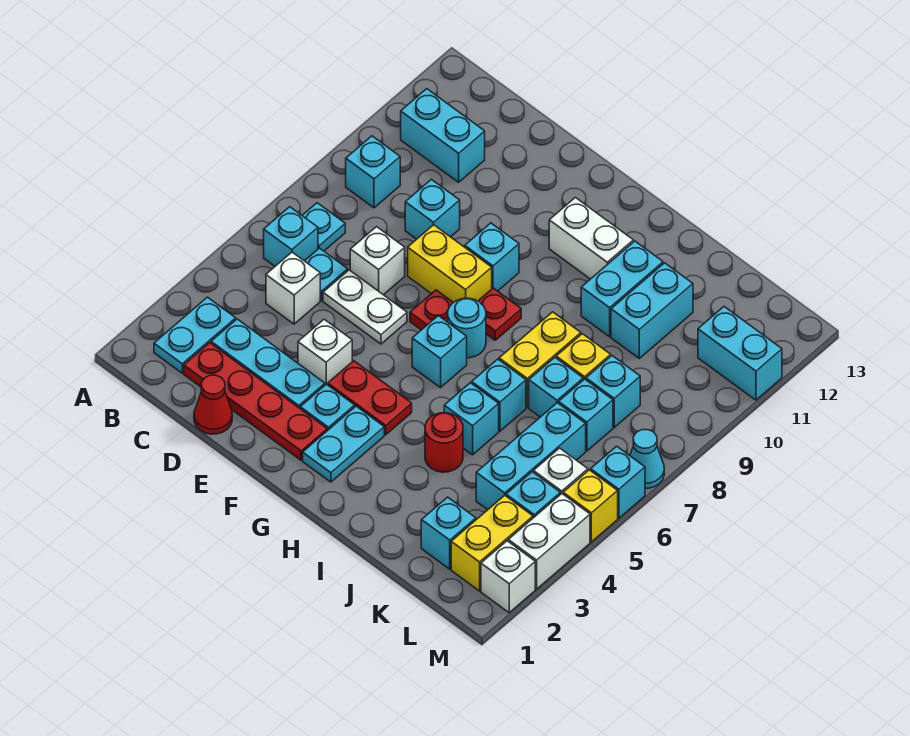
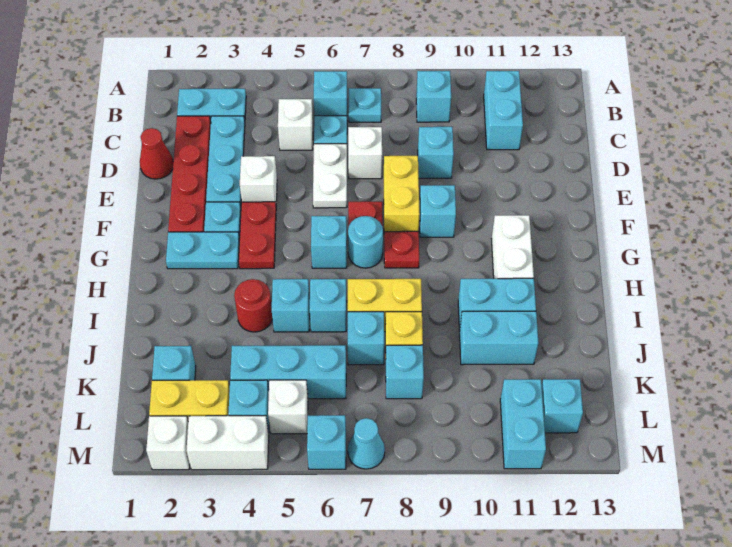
cyan 1x1 brick [559,379,613,451] -> cyan 1x1 brick moved to [542,379,583,433]
yellow 1x1 brick [563,470,618,542] -> none

